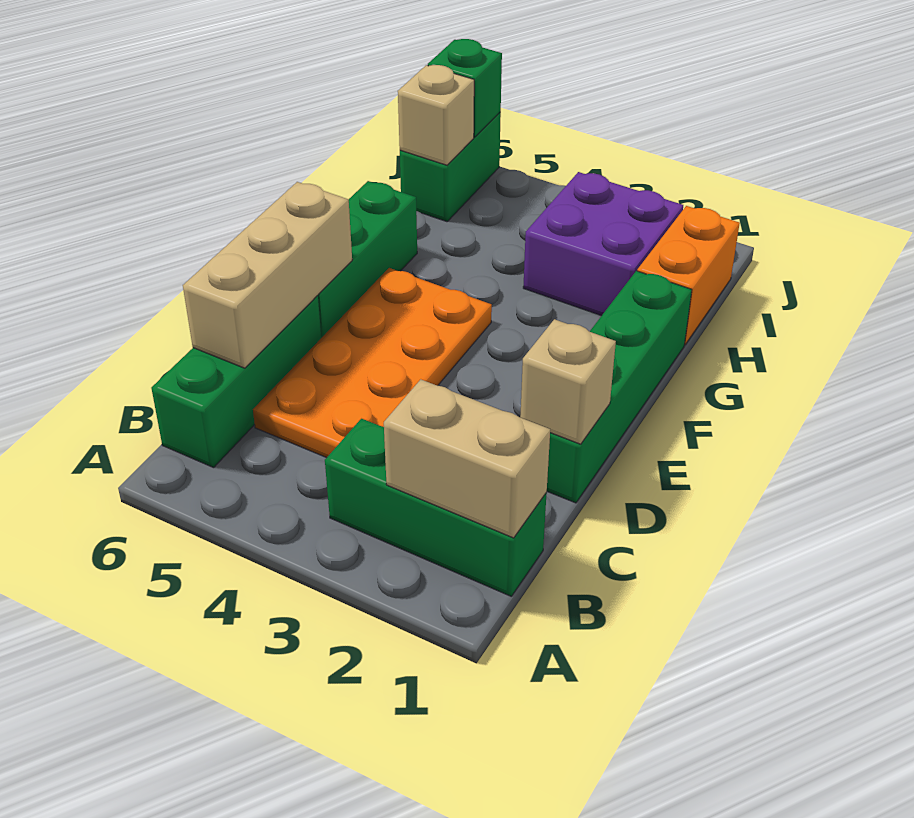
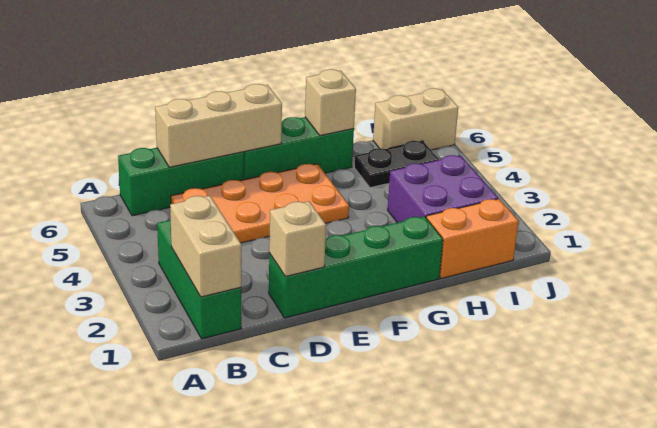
none -> black 1x2 plate [354,141,439,188]
green 1x2 brick [400,112,501,222] -> tan 1x2 brick [373,88,458,150]
tan 1x1 brick [398,65,474,165] -> tan 1x1 brick moved to [305,69,356,136]
green 1x1 brick [428,39,502,137] -> none

